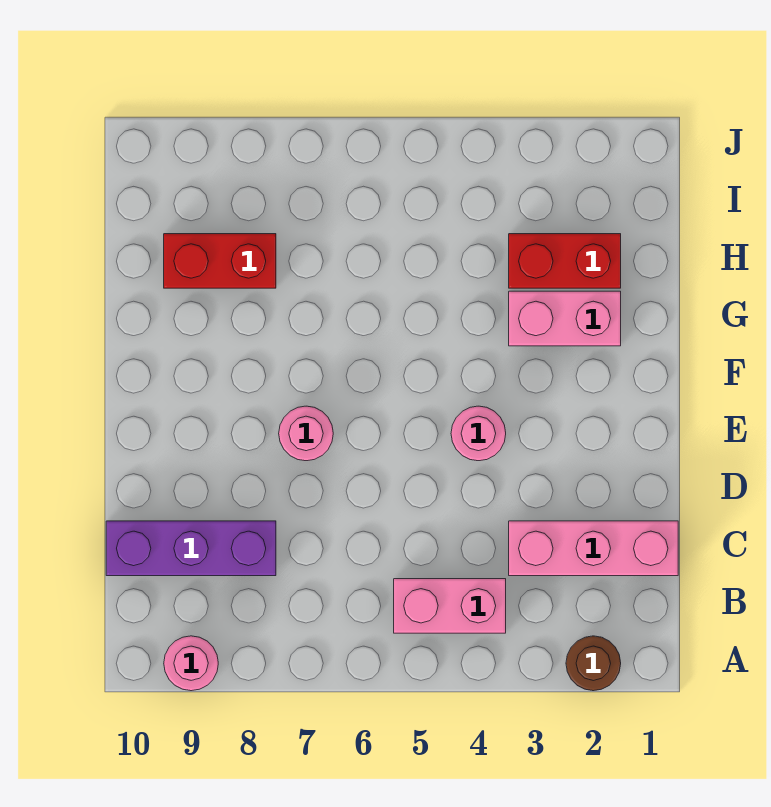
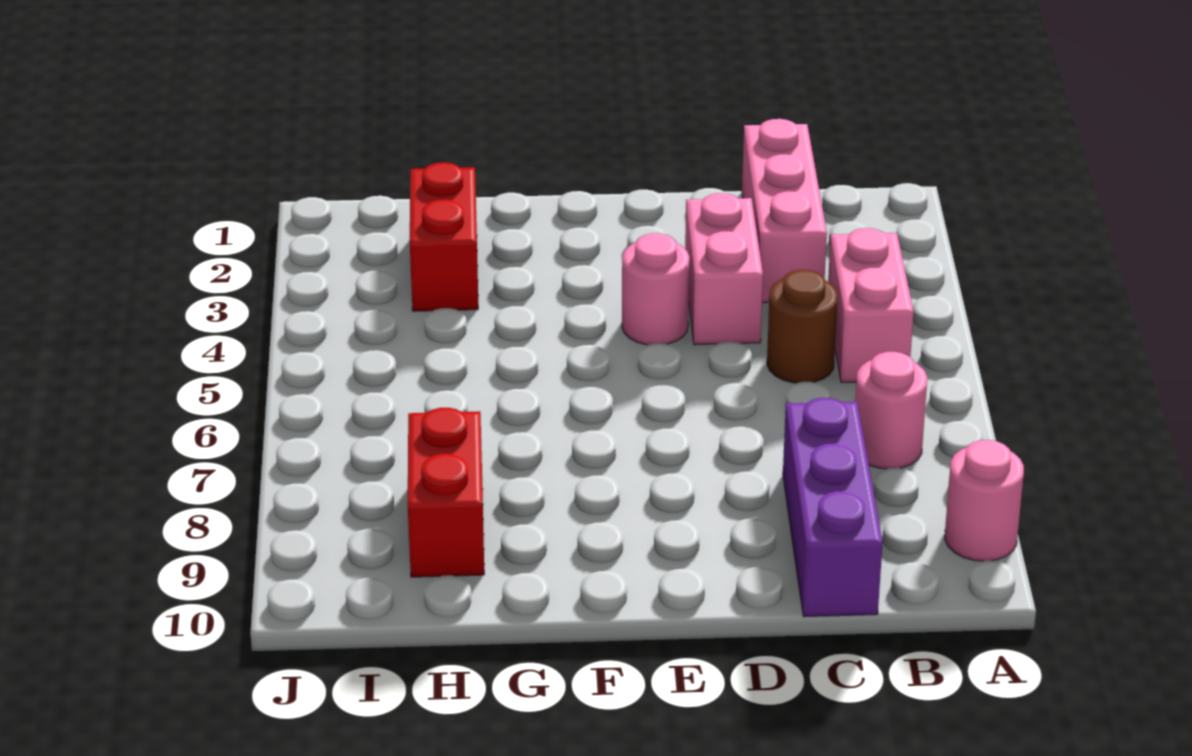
brown 1x1 round brick [566,636,621,691] -> brown 1x1 round brick moved to [767,270,838,383]
pink 1x1 round brick [279,406,333,461] -> pink 1x1 round brick moved to [855,352,927,469]
pink 1x2 brick [509,291,621,346] -> pink 1x2 brick moved to [685,193,763,345]

